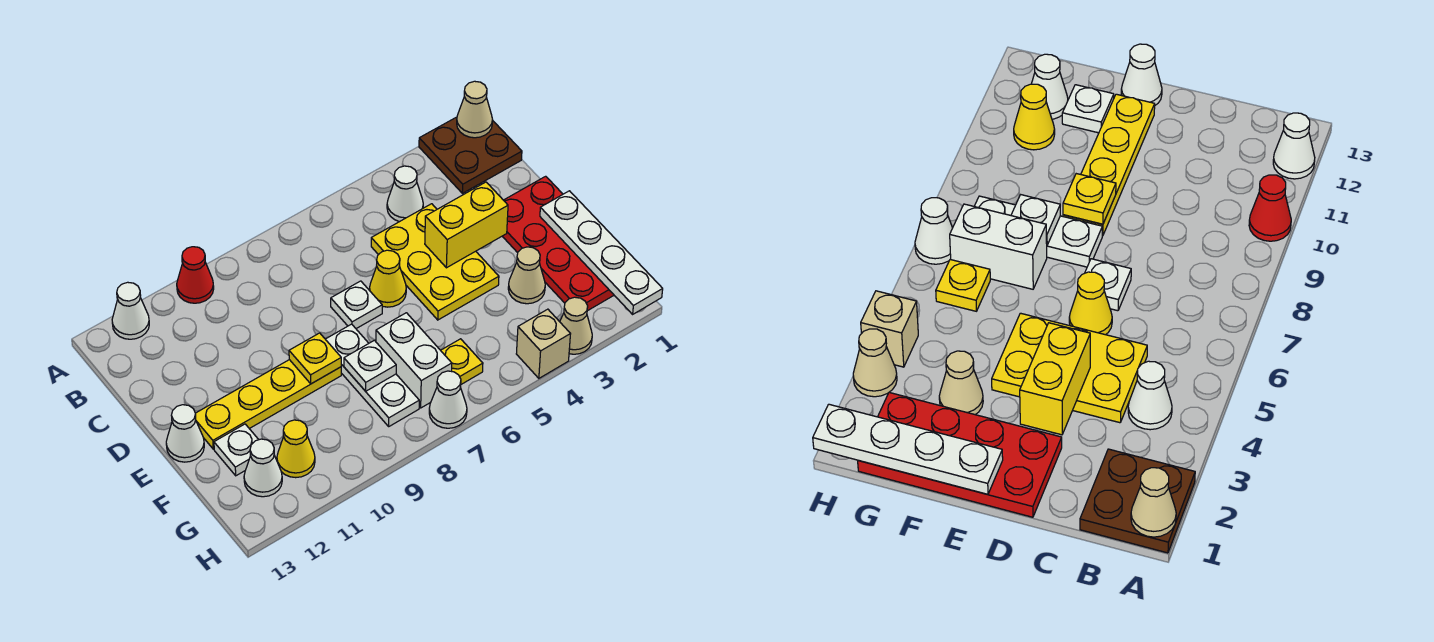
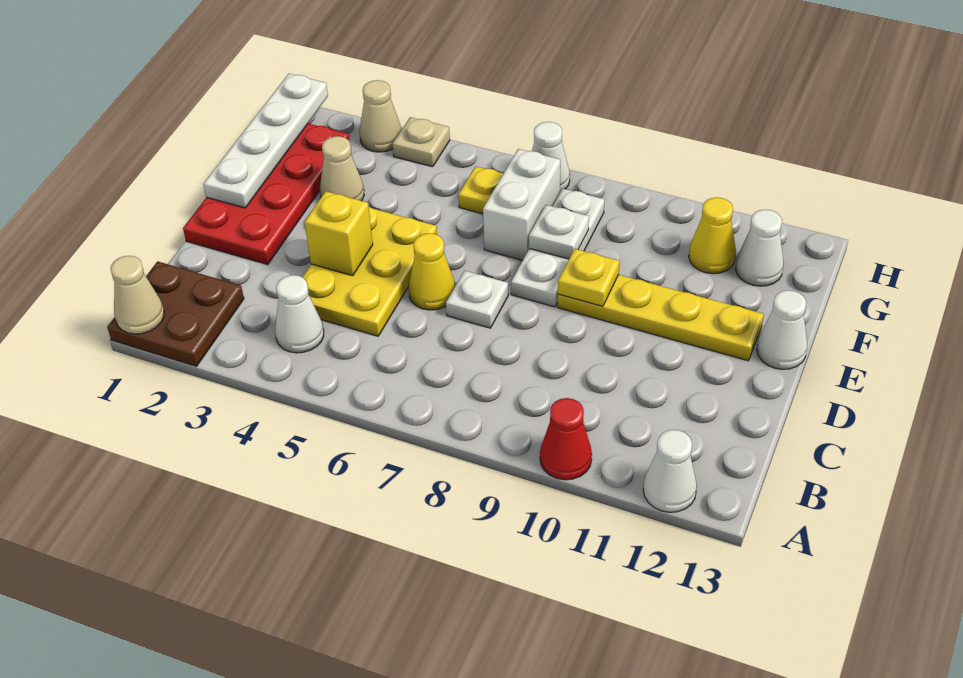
yellow 1x2 brick [425,182,508,268] -> yellow 1x1 brick [304,191,373,276]
white 1x1 plate [214,424,259,476] -> none
tan 1x1 brick [516,309,570,378] -> tan 1x1 plate [392,117,450,167]

